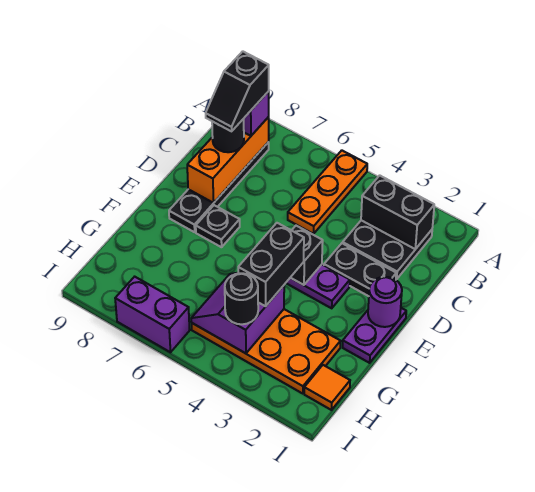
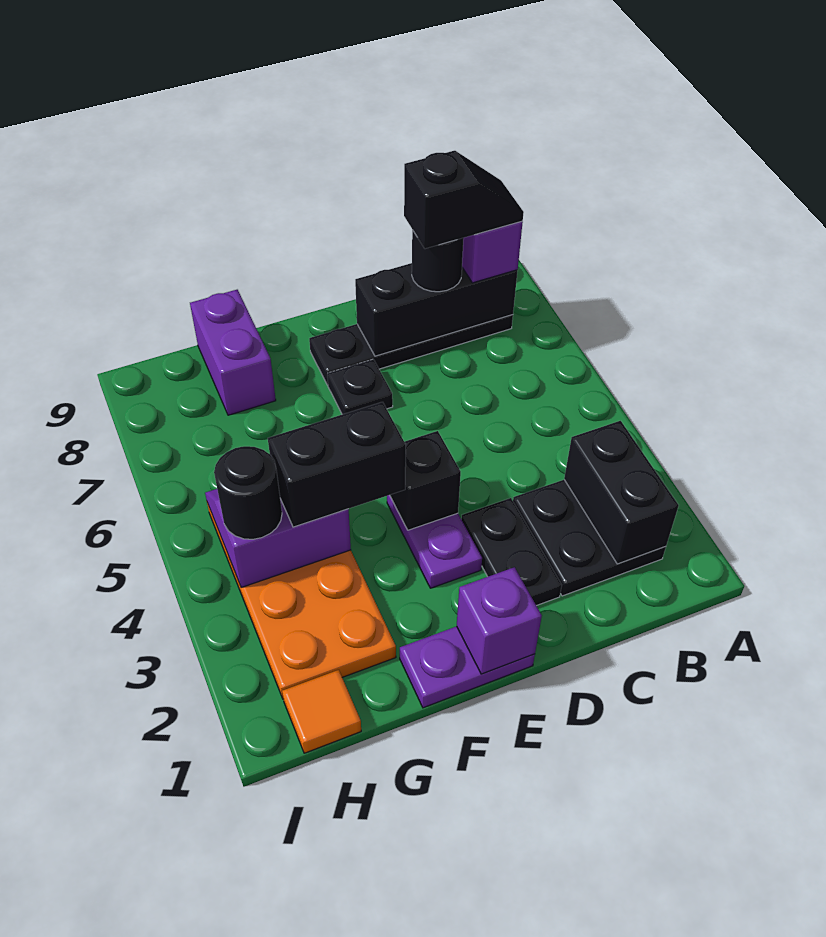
orange 1x3 plate [288,150,367,234] -> none
orange 1x3 brick [187,117,269,203] -> black 1x3 brick [355,263,518,356]
black 1x2 slope [206,51,269,131] -> black 1x2 slope turned to [404,151,524,249]
purple 1x1 round brick [368,277,402,327] -> purple 1x1 brick [457,567,542,674]
purple 1x2 brick [115,277,190,352] -> purple 1x2 brick moved to [190,290,276,415]

